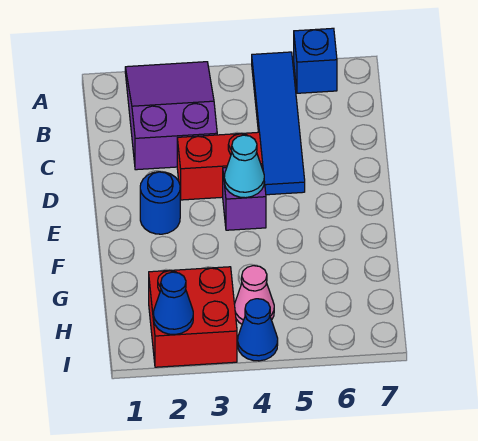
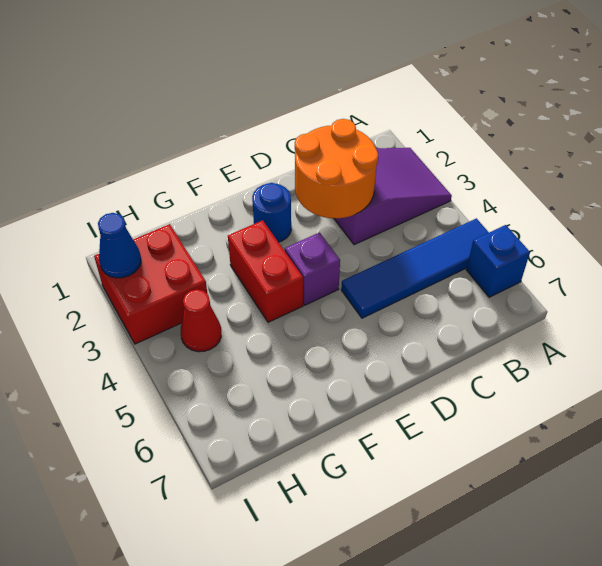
none -> orange 2x2 round brick [295,119,378,218]
red 1x2 brick [177,132,263,200] -> red 1x2 brick moved to [228,220,303,322]
cyan 1x1 cone [224,135,264,198] -> none
pink 1x1 cone [235,266,274,324] -> red 1x1 cone [181,290,221,352]
blue 1x1 cone [238,299,278,361] -> none

